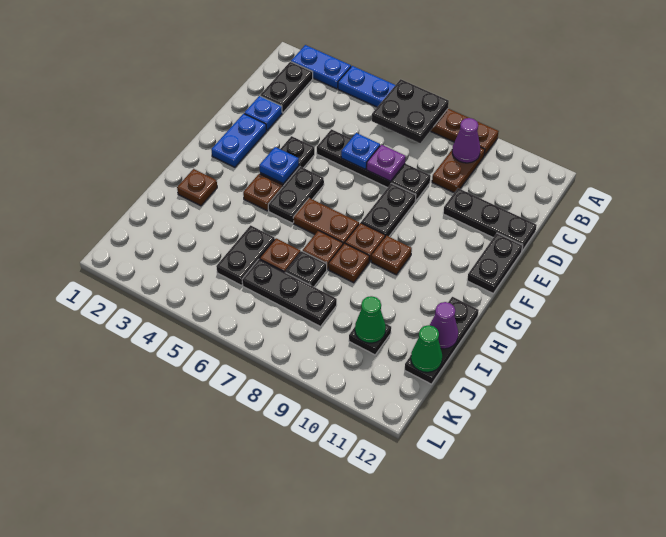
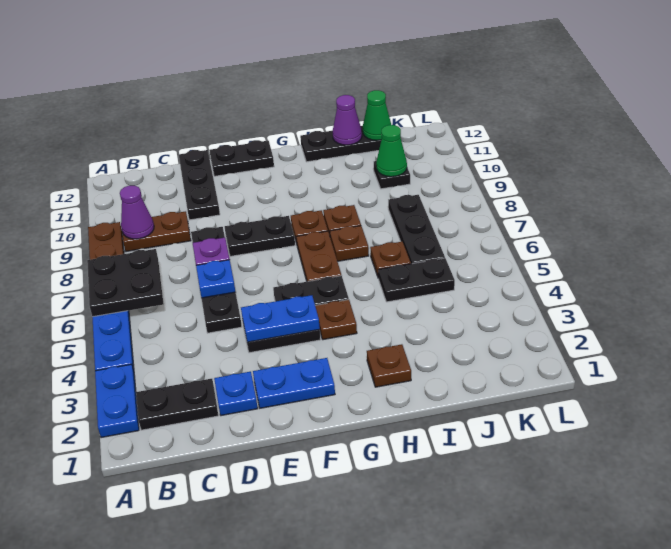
blue 1x1 plate [259,147,299,184] -> blue 1x2 plate [241,295,320,343]
brown 1x1 plate [371,236,412,275] -> none
black 1x1 plate [286,251,327,287] -> none

